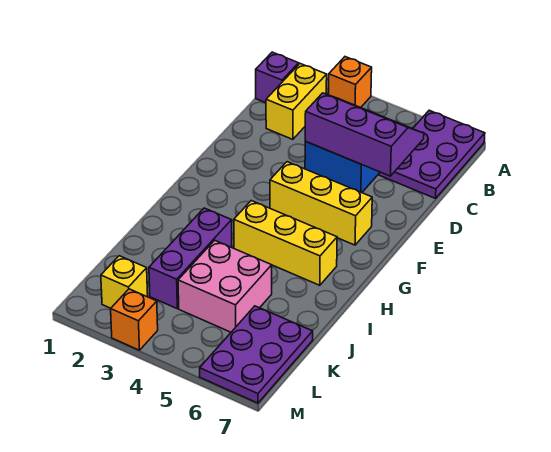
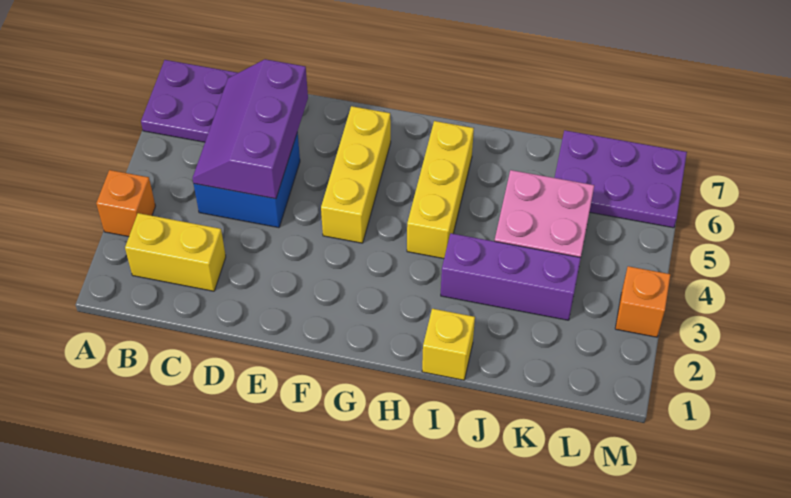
purple 1x1 brick [256,52,299,103] -> none
yellow 1x1 brick [101,256,148,308] -> yellow 1x1 brick moved to [422,309,475,380]

